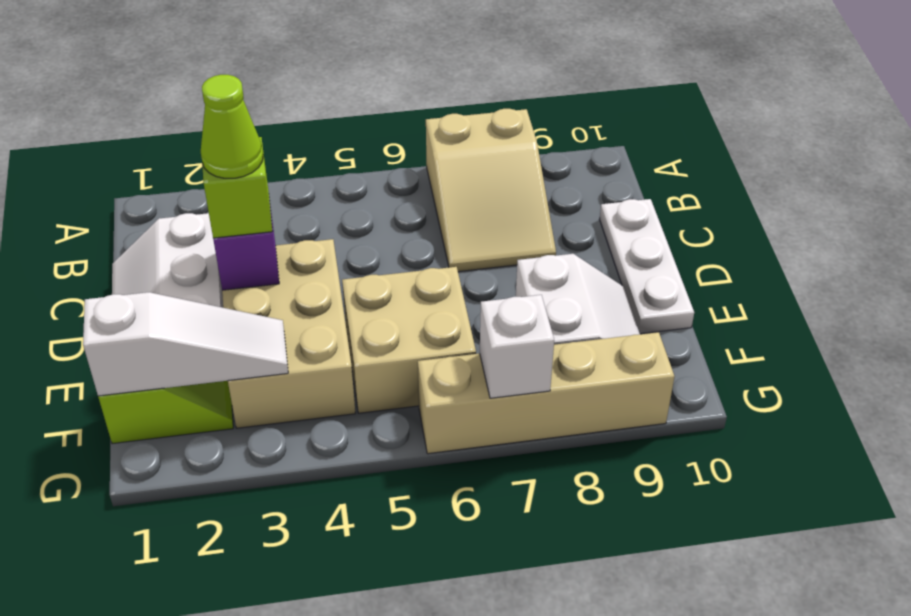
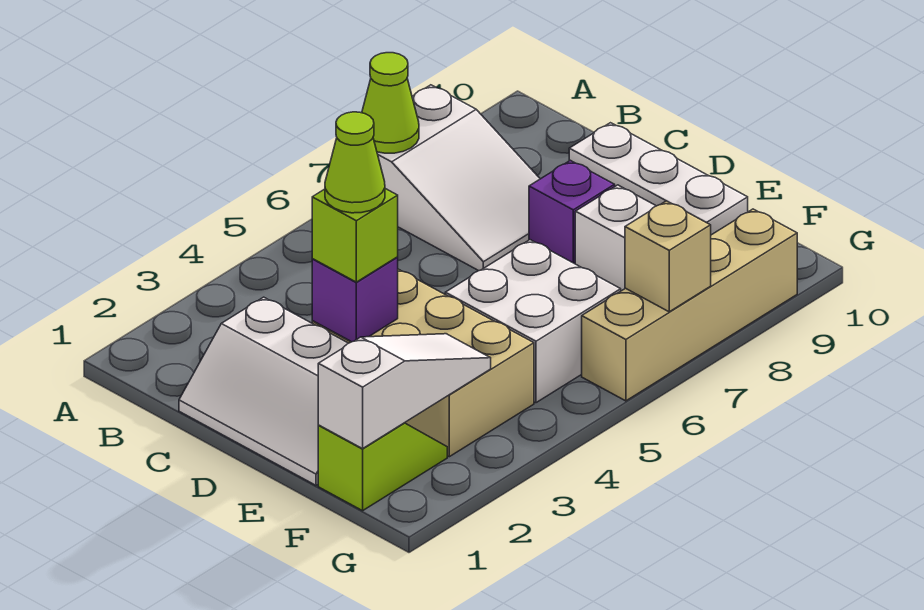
tan 2x3 slope [426,109,556,272] -> white 2x3 slope [377,85,540,271]
none -> lime 1x1 cone [362,53,419,153]
none -> purple 1x1 brick [529,160,615,264]
tan 2x2 brick [342,267,476,413] -> white 2x2 brick [445,240,621,403]
white 1x1 brick [480,295,554,398] -> tan 1x1 brick [625,201,711,312]

